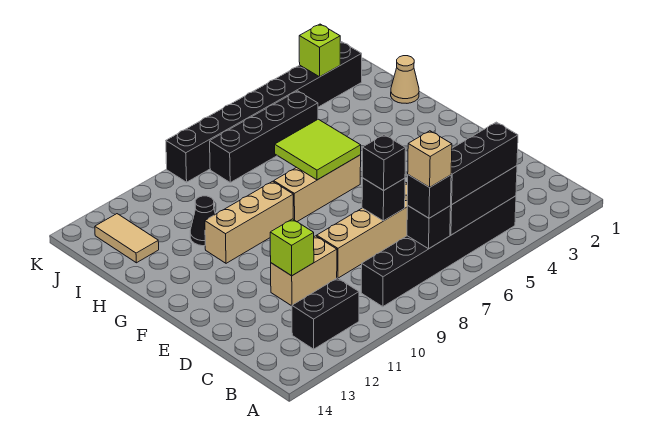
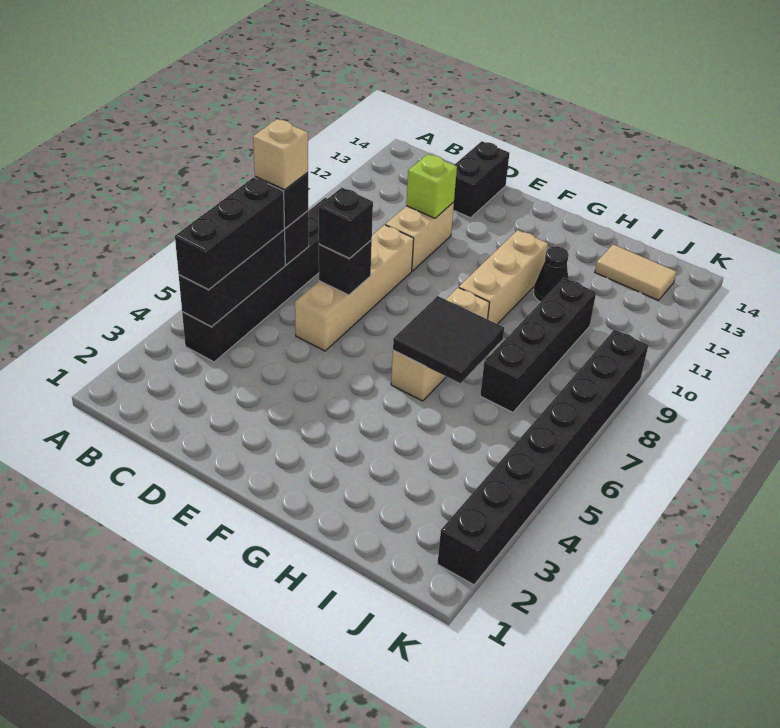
black 1x2 brick [292,278,359,349] -> black 1x2 brick moved to [453,141,510,218]
lime 2x2 tile [275,119,361,180] -> black 2x2 tile [393,296,504,383]
tan 1x1 cone [391,56,419,103] -> none
black 1x4 brick [210,91,318,182] -> black 1x4 brick moved to [480,278,596,412]
lime 1x1 brick [299,24,340,77] -> none

